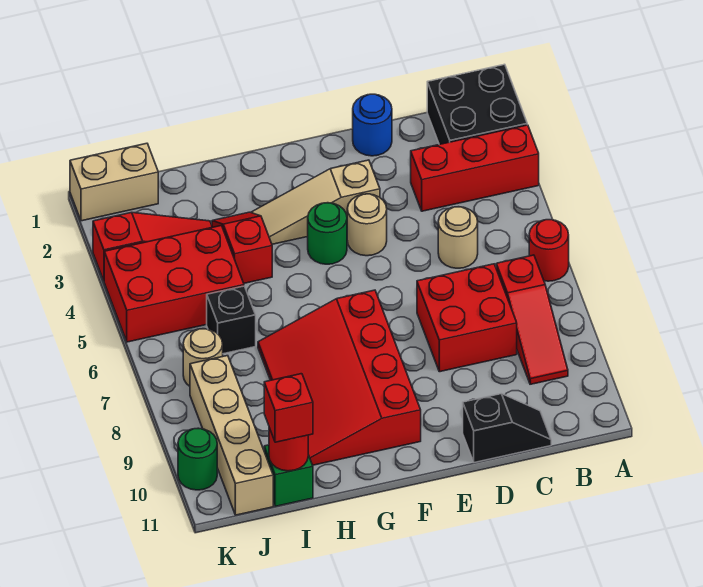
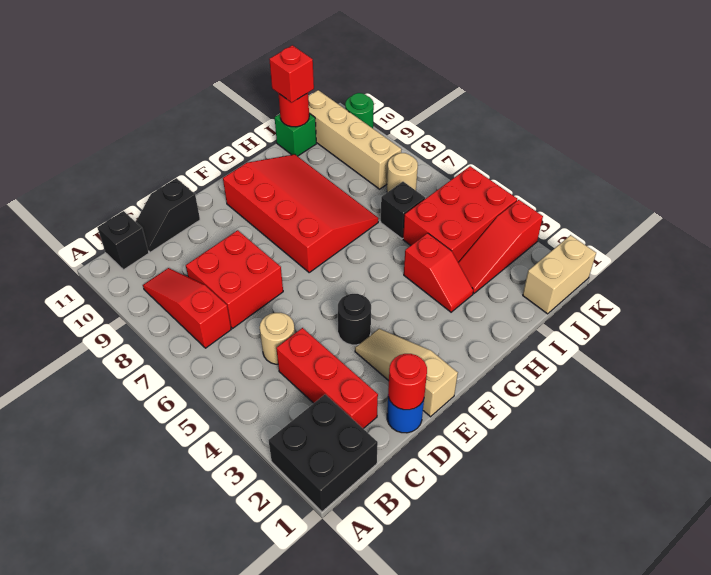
red 1x3 brick [411,125,539,211] -> red 1x3 brick turned to [276,328,378,429]
red 1x1 round brick [529,220,569,281] -> red 1x1 round brick moved to [388,354,427,410]
none -> black 1x1 brick [97,211,149,270]
tan 1x3 slope [252,160,380,244] -> tan 1x3 slope turned to [355,329,458,417]
tan 1x1 round brick [347,194,387,256] -> black 1x1 round brick [338,294,371,345]
green 1x1 round brick [308,203,347,264] -> none

